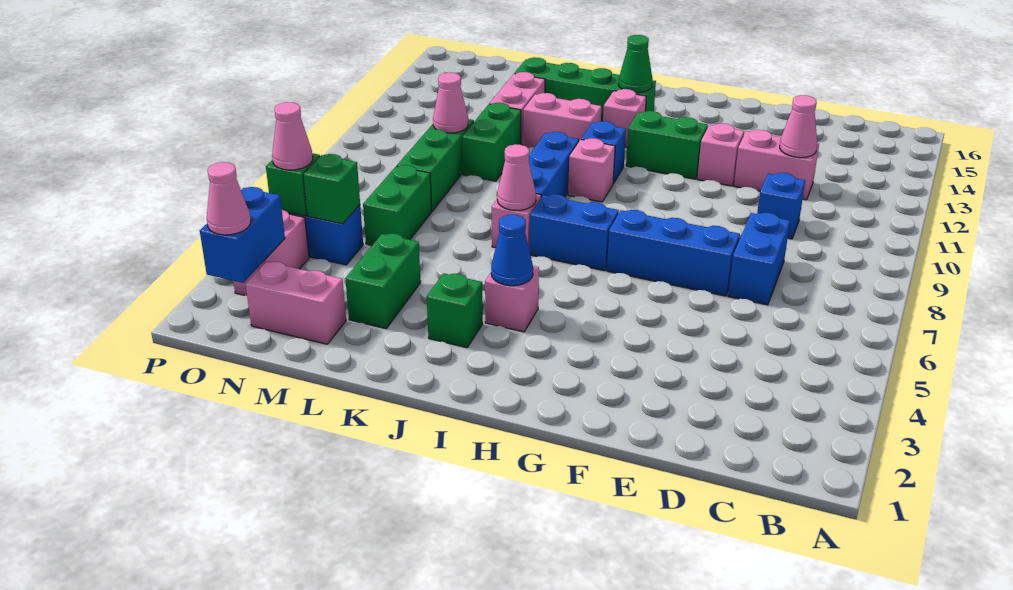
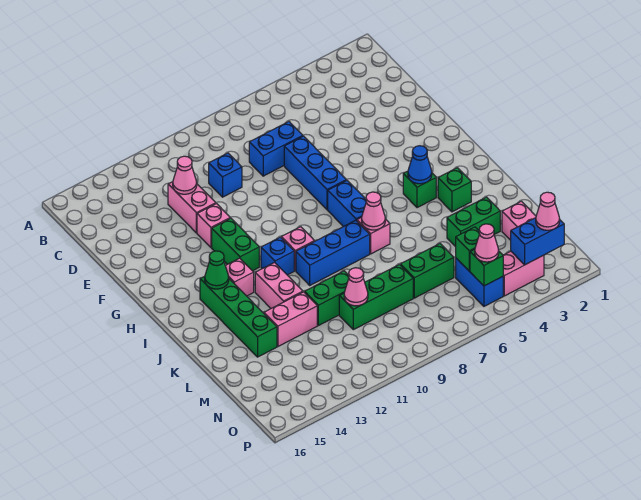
pink 1x1 brick [485,266,539,332] -> green 1x1 brick [403,171,436,208]

